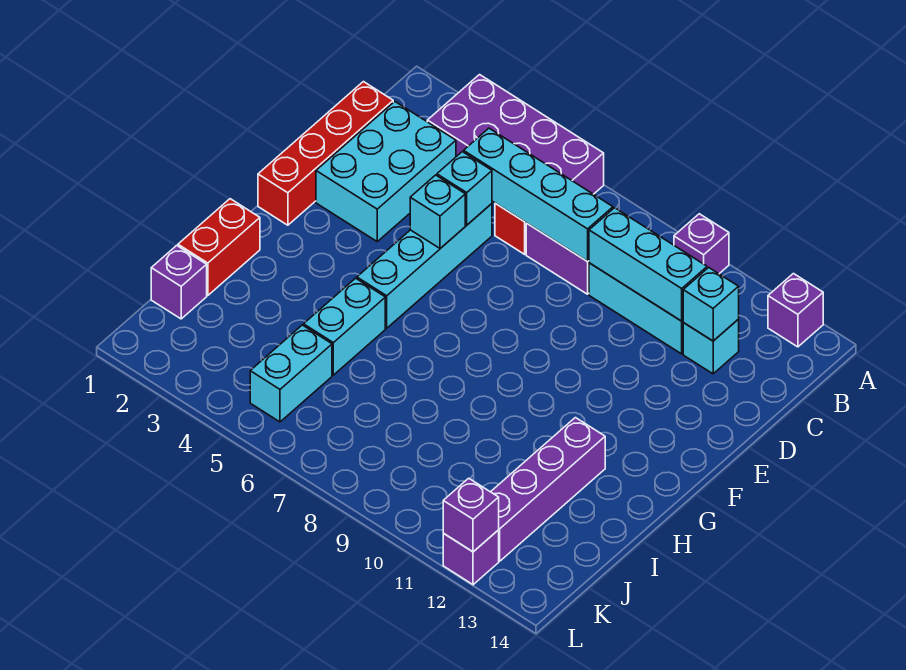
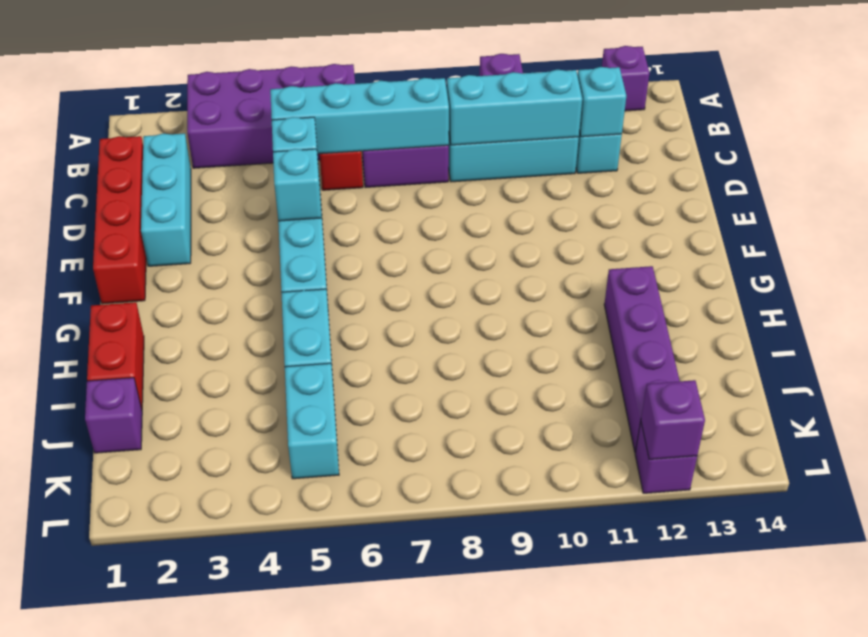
cyan 2x3 brick [316,102,456,241] -> cyan 1x3 brick [141,133,191,266]

